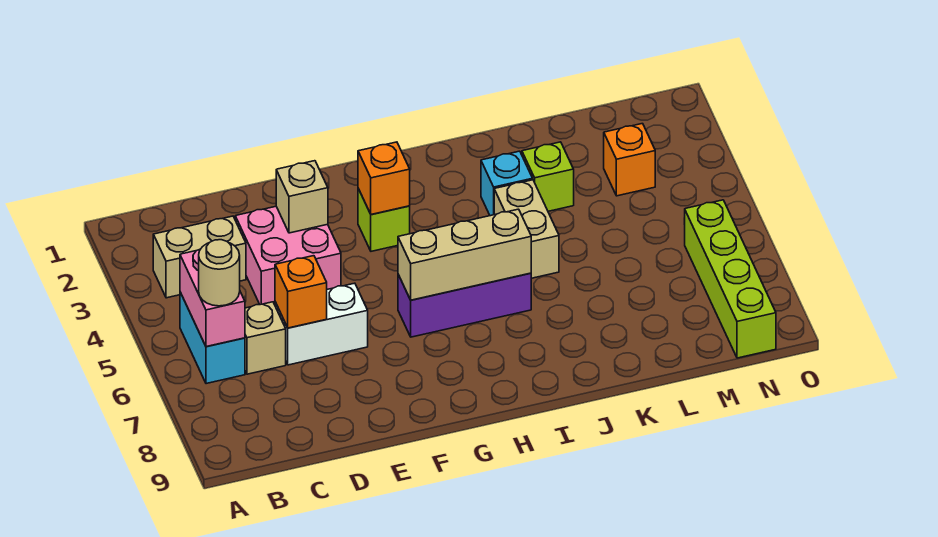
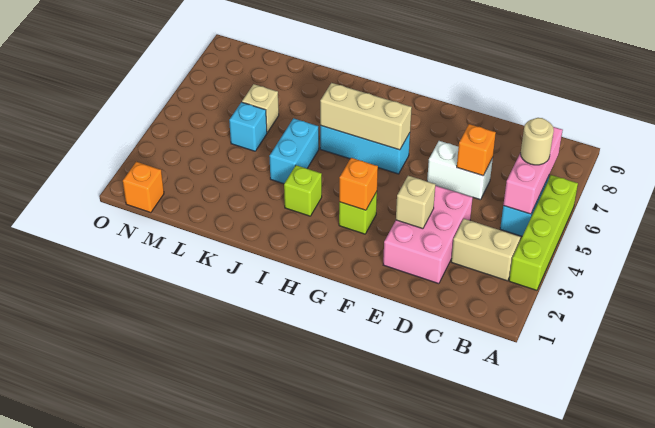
pink 1x2 brick [180,249,245,347] -> pink 1x3 brick [503,127,563,214]
tan 1x1 brick [245,302,286,374] -> tan 1x1 brick moved to [242,84,279,133]
pink 2x2 brick [235,206,341,305] -> pink 2x3 brick [383,186,473,284]
purple 1x3 brick [398,273,531,337] -> cyan 1x3 brick [320,126,410,174]
cyan 1x1 brick [481,151,533,216] -> cyan 1x1 brick moved to [229,102,267,151]
tan 1x2 brick [494,180,559,278] -> cyan 1x2 brick [269,118,319,184]
lime 1x1 brick [522,142,574,211] -> lime 1x1 brick moved to [284,165,322,216]
orange 1x1 brick [604,124,655,196] -> orange 1x1 brick moved to [123,162,164,213]
lime 1x4 brick [684,200,776,358] -> lime 1x4 brick moved to [509,175,578,290]

